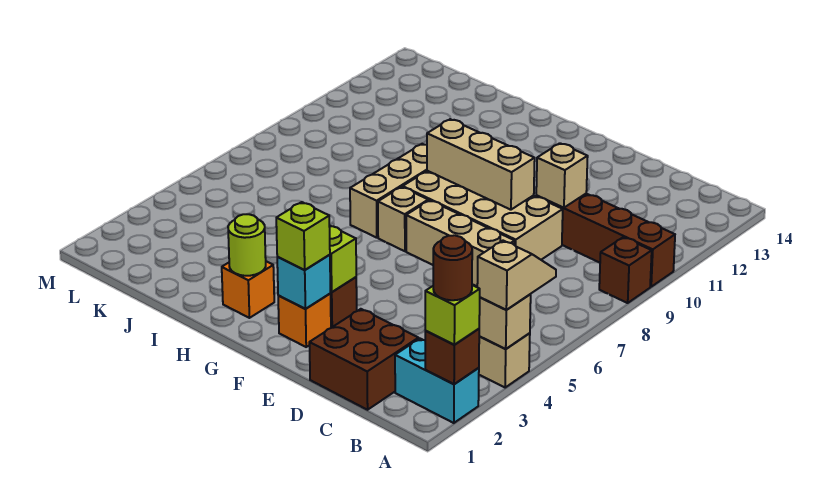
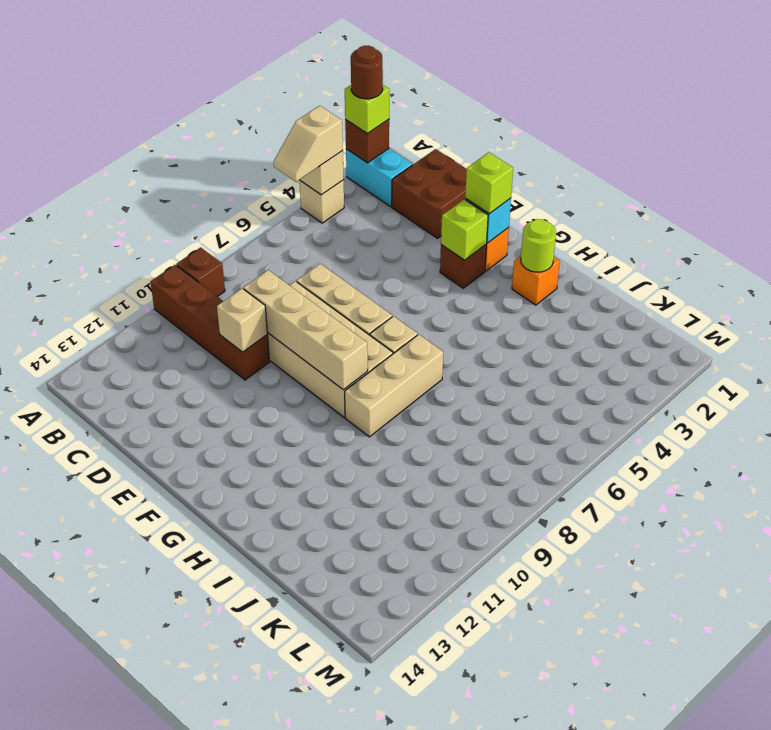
tan 1x3 brick [427,119,535,210] -> tan 1x4 brick [243,270,368,390]

